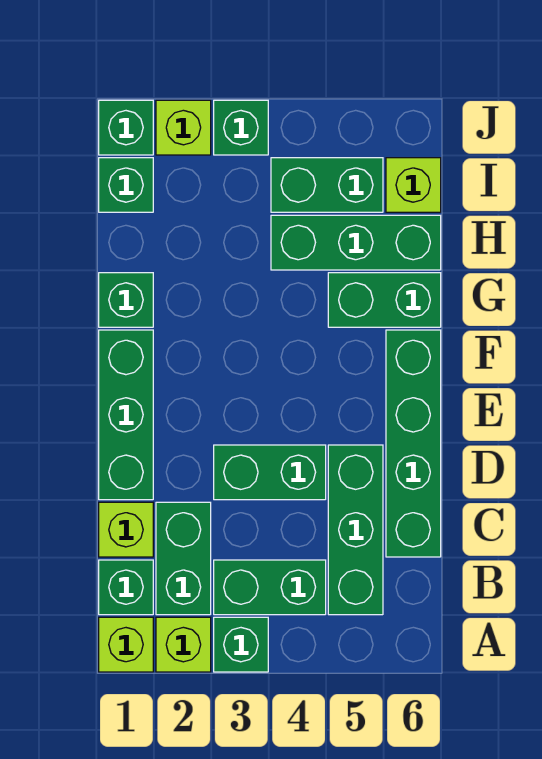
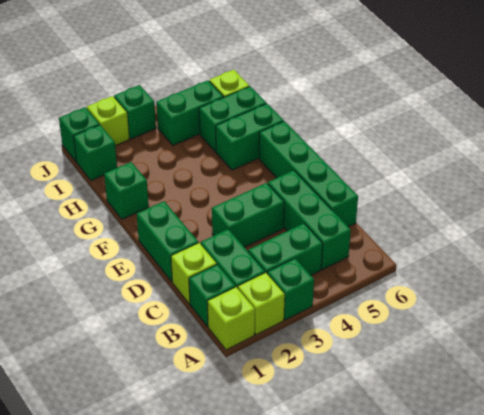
green 1x3 brick [99,330,153,500] -> green 1x2 brick [137,201,198,281]
green 1x3 brick [271,215,441,270] -> green 1x2 brick [199,86,266,152]

